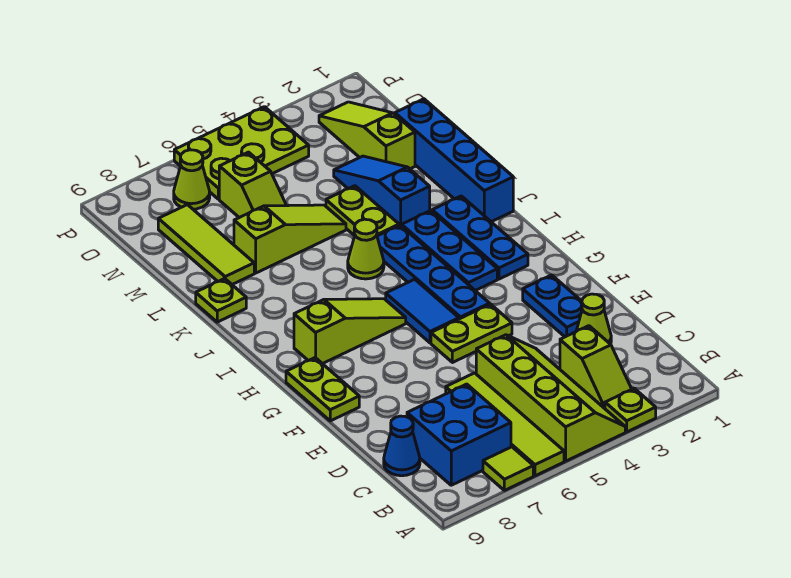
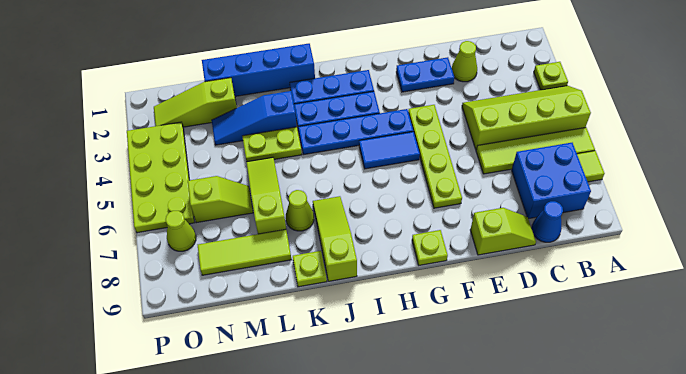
lime 1x2 slope [560,326,632,408] -> lime 1x2 slope moved to [470,208,536,255]
lime 1x2 plate [431,304,512,363] -> lime 1x4 plate [408,105,462,208]
lime 1x2 plate [286,358,359,421] -> lime 1x1 plate [412,230,448,265]
lime 1x3 slope [294,299,406,364] -> lime 1x3 slope moved to [313,196,357,281]
lime 1x1 cone [348,219,384,279] -> lime 1x1 cone moved to [286,190,314,231]
lime 2x3 plate [174,107,309,199] -> lime 2x4 plate [127,122,194,233]

